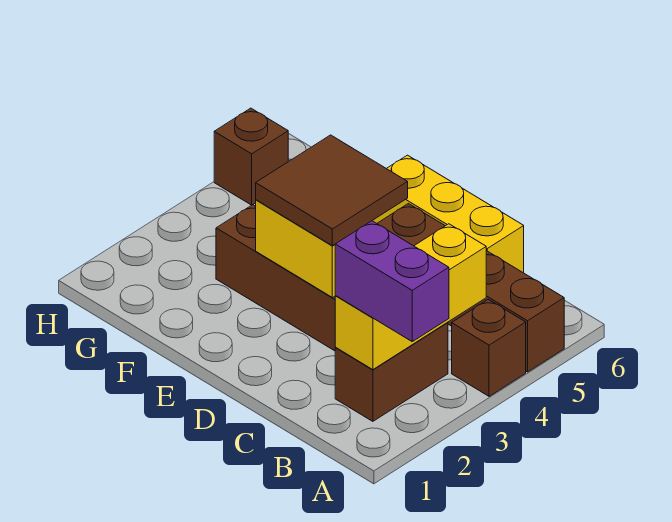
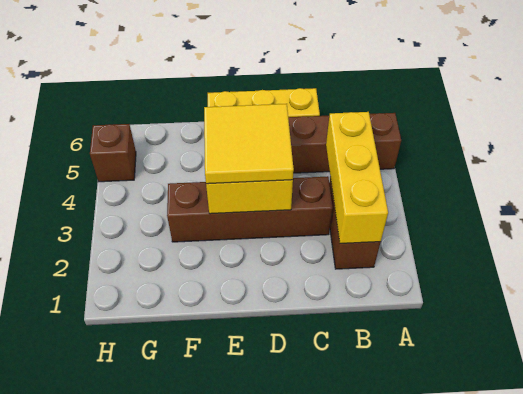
purple 1x2 brick [335,221,449,341] -> none
brown 1x1 brick [452,300,526,396] -> none
brown 2x2 tile [256,135,408,246] -> yellow 2x2 tile [204,104,294,184]

